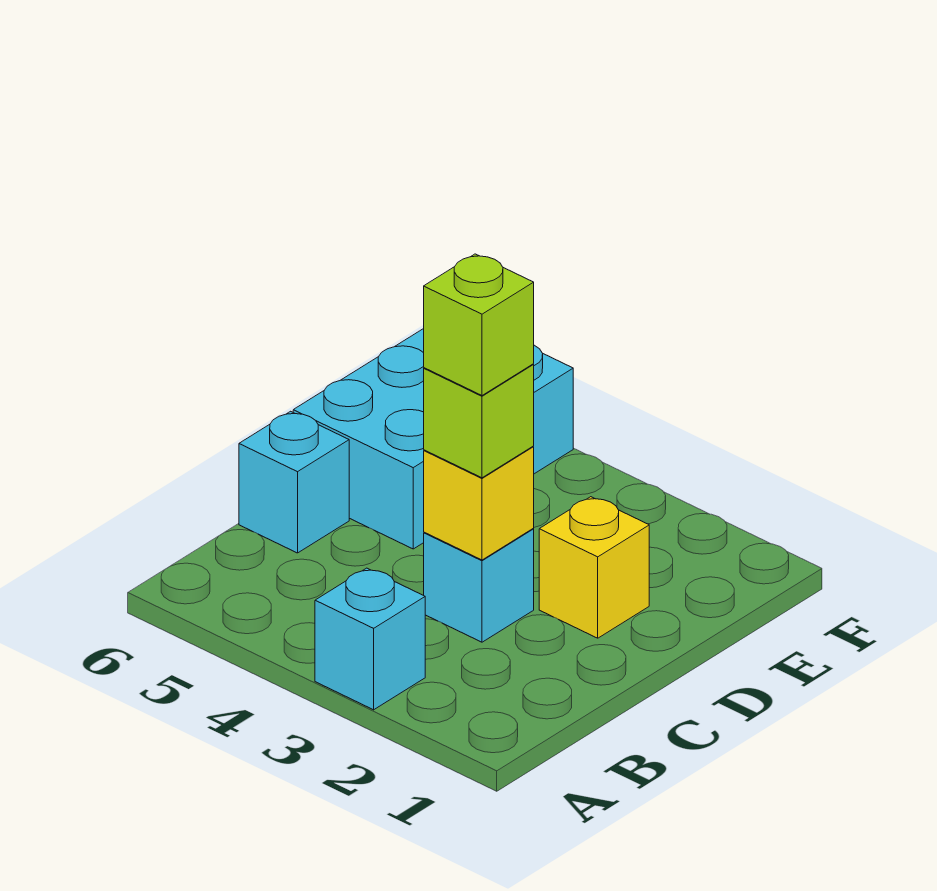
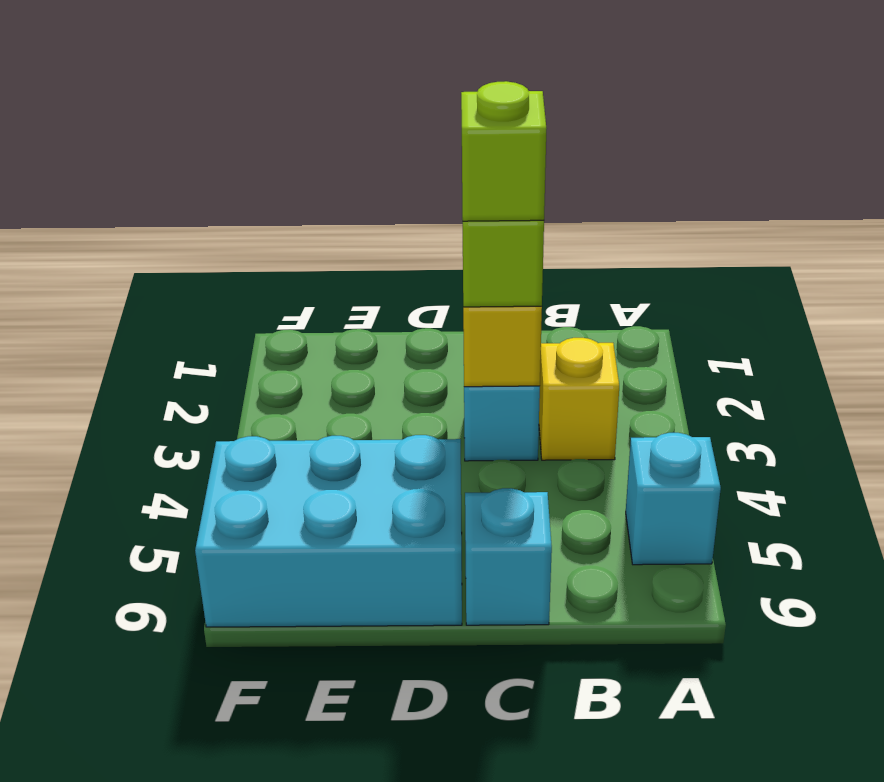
cyan 1x1 brick [315,568,425,710] -> cyan 1x1 brick moved to [626,433,721,565]
yellow 1x1 brick [539,497,649,638] -> yellow 1x1 brick moved to [539,338,619,460]

